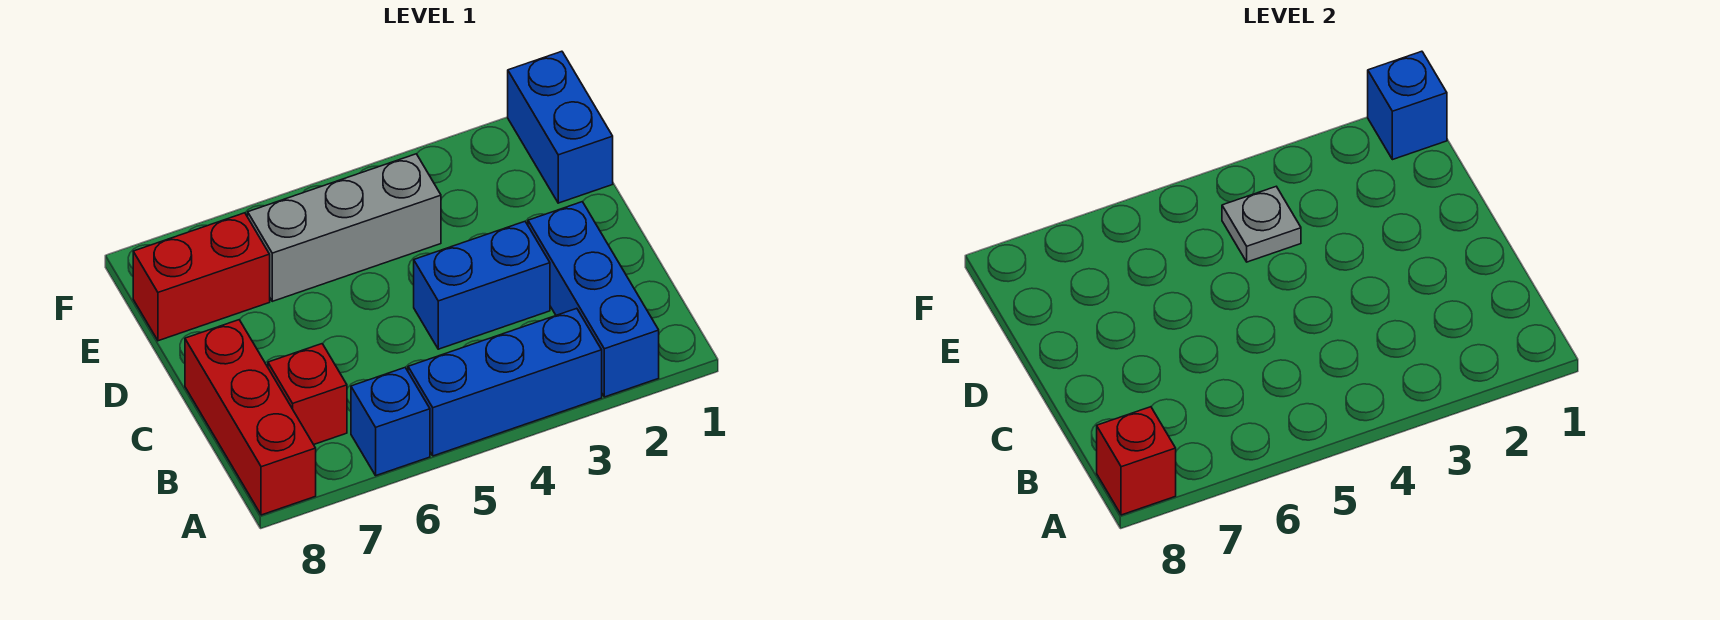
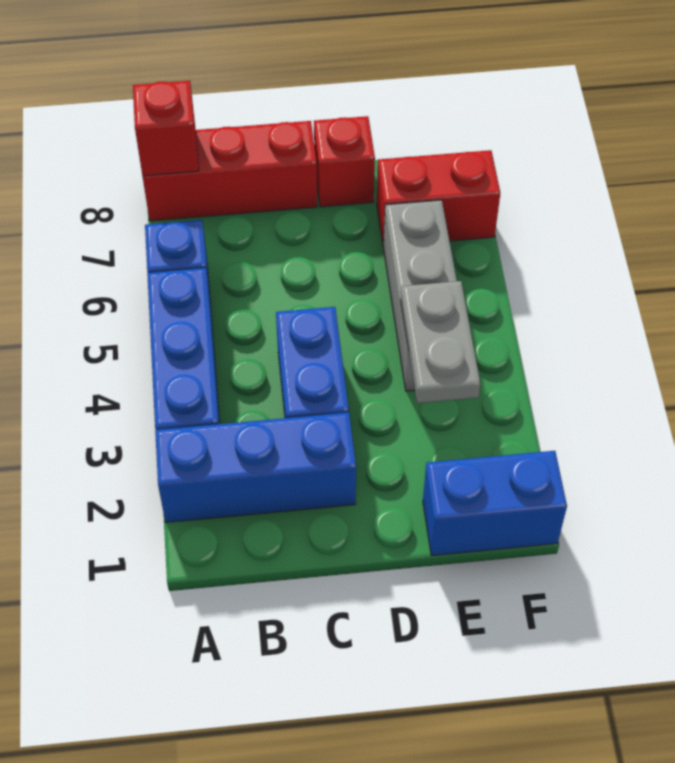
red 1x1 brick [268,344,347,445] -> red 1x1 brick moved to [314,116,375,207]
grey 1x1 plate [1222,187,1301,262] -> grey 1x2 plate [401,281,480,403]
red 1x2 brick [133,213,270,341] -> red 1x2 brick turned to [377,150,500,246]
blue 1x1 brick [1368,51,1447,160] -> none

